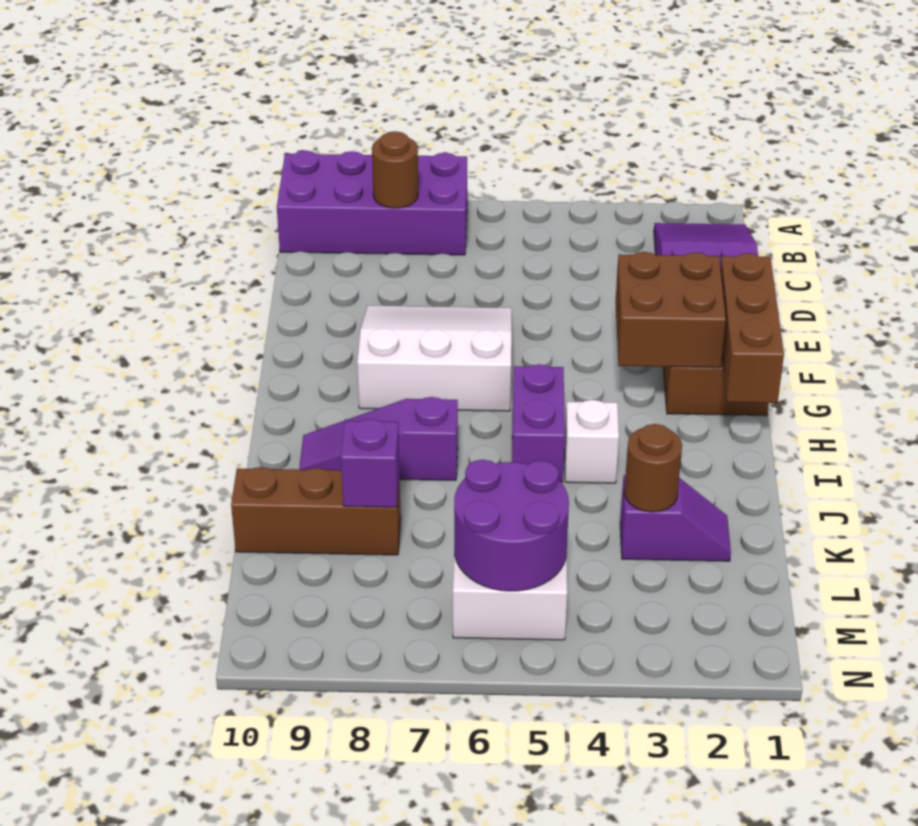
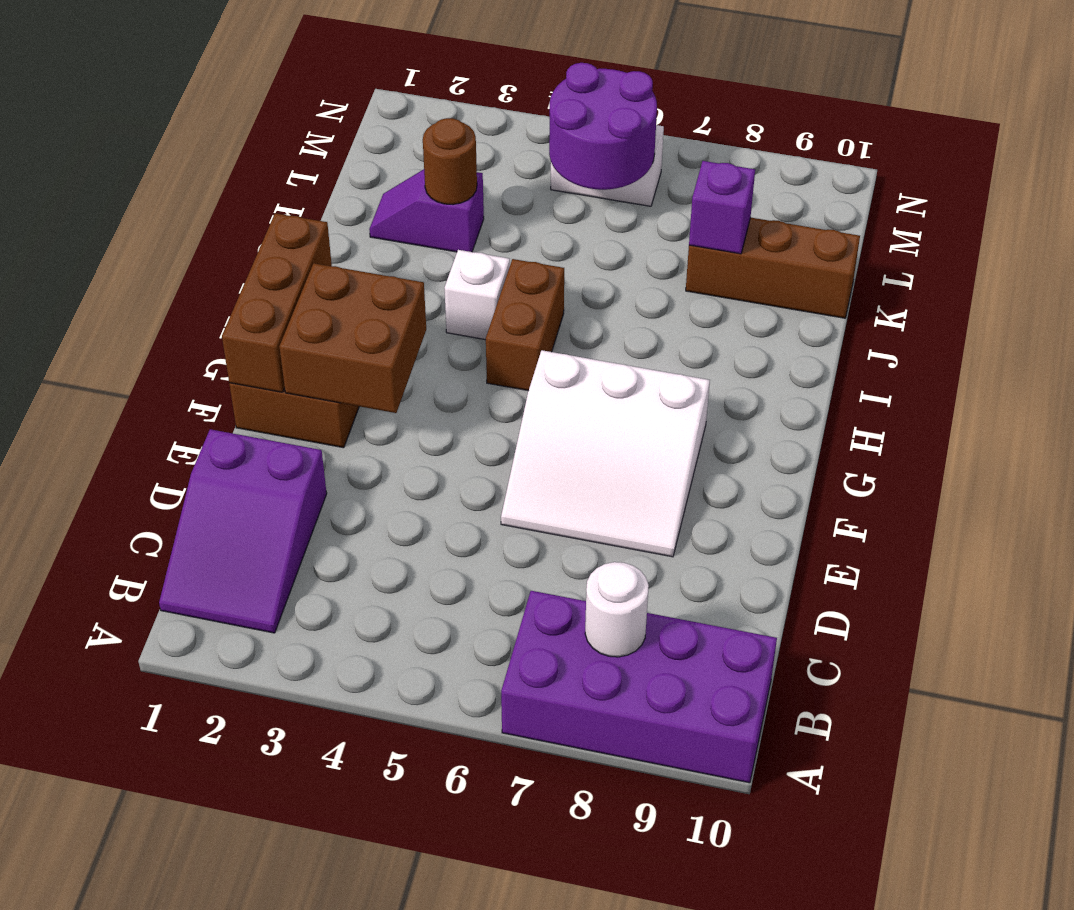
brown 1x1 round brick [372,131,418,208] -> white 1x1 round brick [585,562,649,657]
purple 1x2 brick [512,364,565,482] -> brown 1x2 brick [486,259,564,391]
purple 1x3 slope [299,397,458,480] -> none

